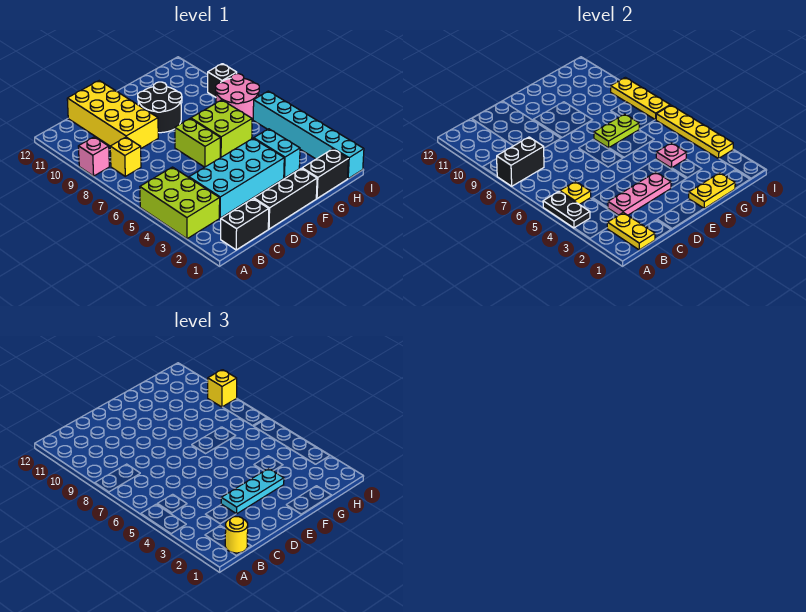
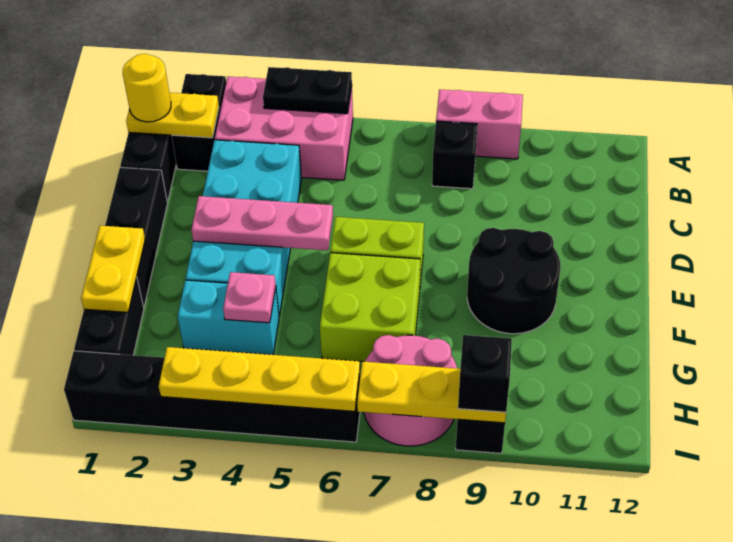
lime 2x3 brick [140,167,220,239] -> pink 2x3 brick [215,76,353,180]
black 1x2 brick [497,137,544,186] -> black 1x2 brick moved to [172,74,226,171]
pink 1x1 brick [78,137,109,176] -> pink 1x2 brick [436,90,523,159]
yellow 1x1 plate [560,181,591,204] -> none
yellow 1x1 brick [110,137,141,176] -> black 1x1 brick [432,121,477,189]
pink 1x3 plate [608,172,671,215] -> pink 1x3 plate turned to [191,196,333,250]
yellow 2x4 brick [67,81,158,148] -> none
cyan 1x3 plate [221,468,284,514] -> none
lime 1x2 plate [594,114,639,148] -> none
cyan 1x6 brick [253,91,364,178] -> black 1x6 brick [64,351,360,442]
yellow 1x1 brick [208,370,237,407] -> black 1x1 brick [458,335,512,412]

